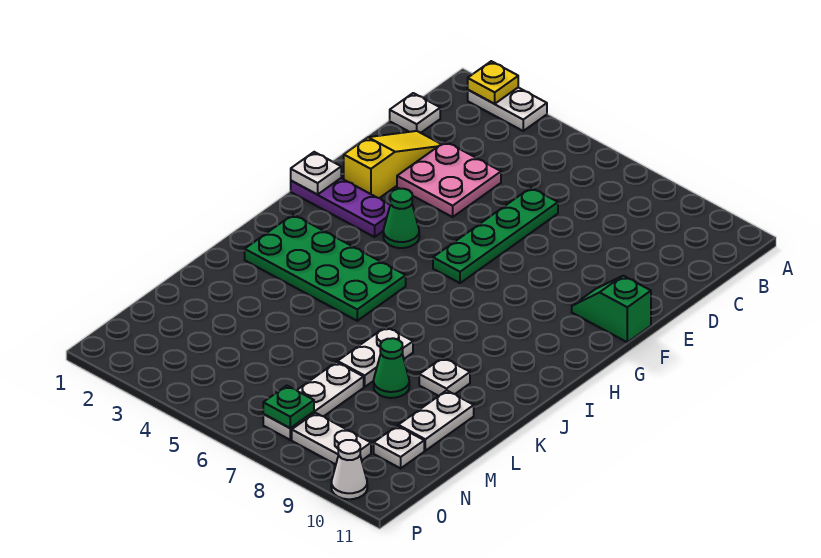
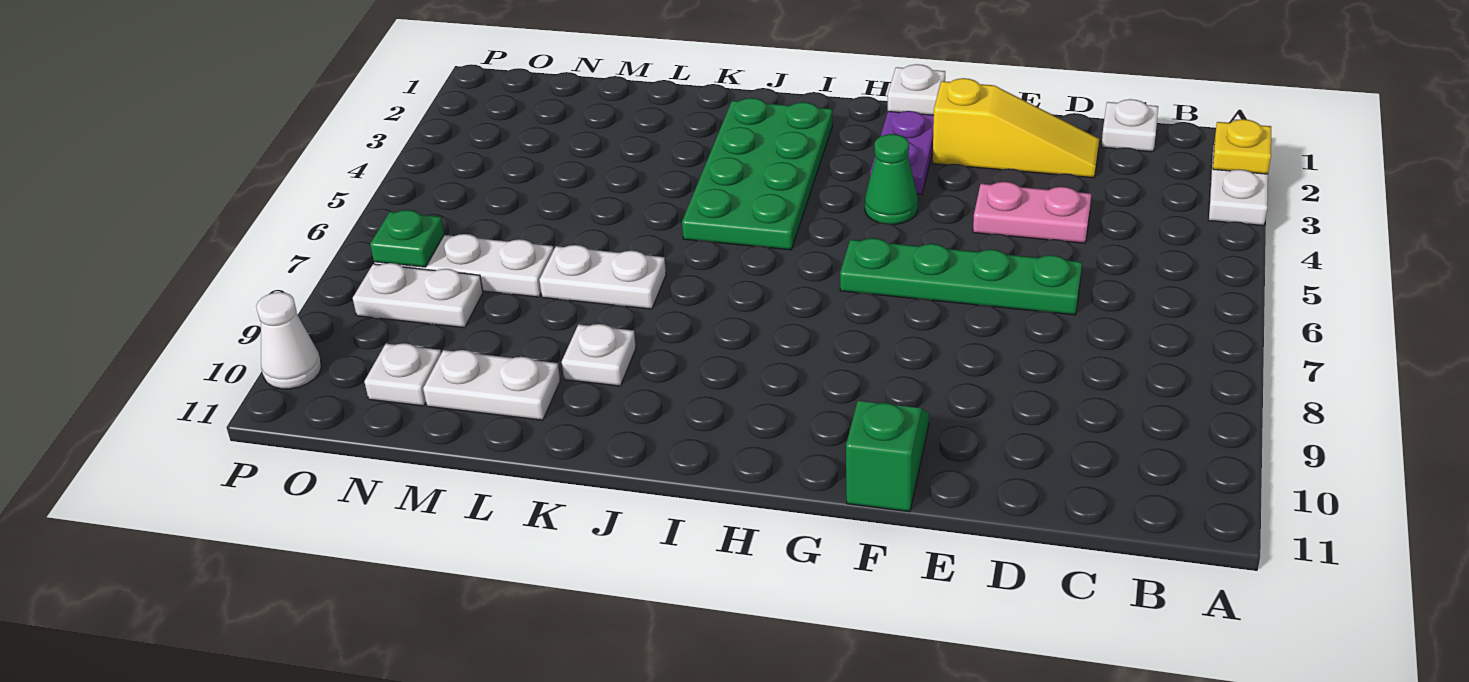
pink 2x2 plate [397,141,501,217] -> pink 1x2 plate [973,182,1091,243]
green 1x1 cone [374,338,409,398] -> none
white 1x2 plate [292,413,371,465] -> white 1x2 plate turned to [353,263,483,328]

